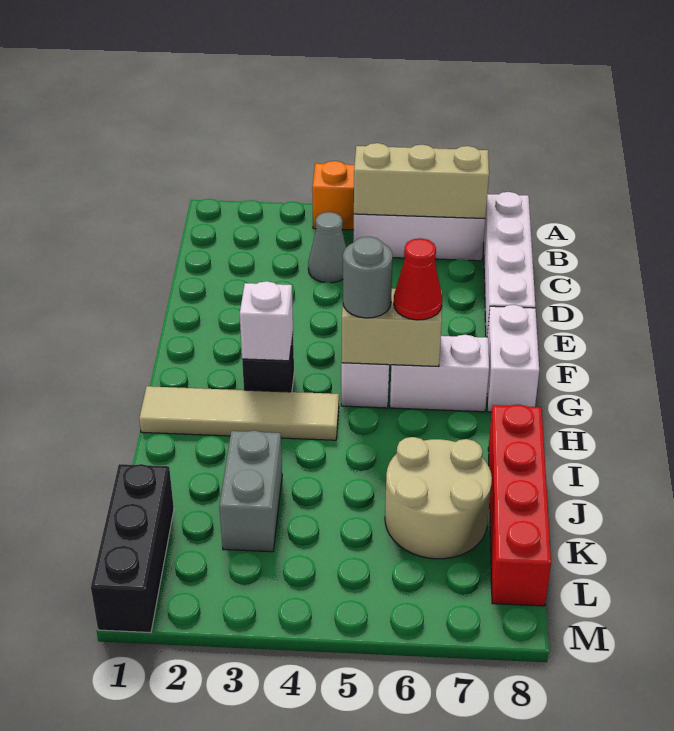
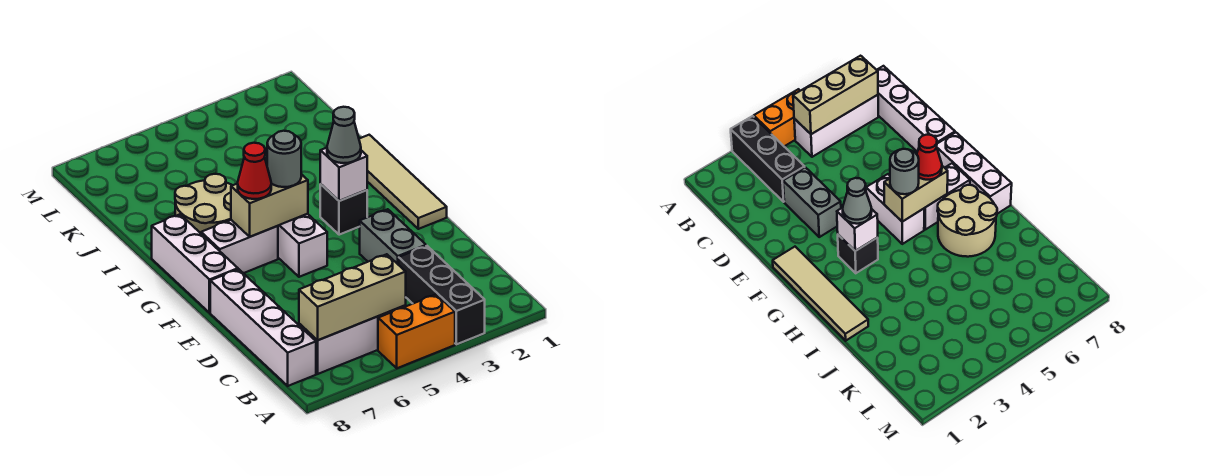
grey 1x1 cone [308,212,346,283] -> grey 1x1 cone moved to [327,107,361,163]
white 1x2 brick [487,305,539,412] -> white 1x3 brick [152,214,238,313]
tan 1x4 tile [139,386,339,440] -> tan 1x4 tile turned to [359,135,447,229]
red 1x4 brick [488,405,551,606] -> none
grey 1x2 brick [219,430,282,552] -> grey 1x2 brick moved to [360,209,426,265]
tan 2x2 round brick [385,437,492,559] -> tan 2x2 round brick moved to [175,174,232,233]
black 1x3 brick [91,464,174,633] -> black 1x3 brick moved to [399,246,485,344]

